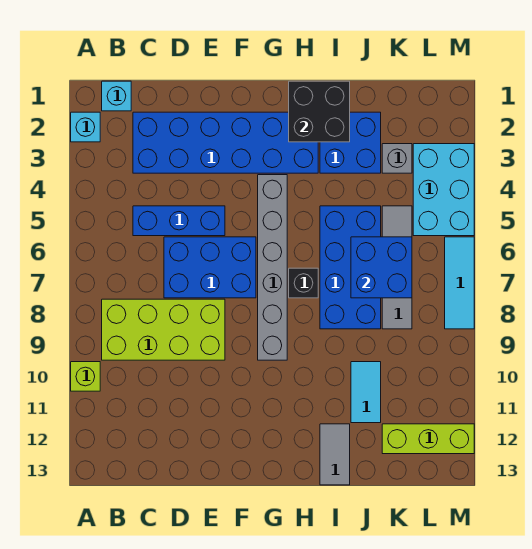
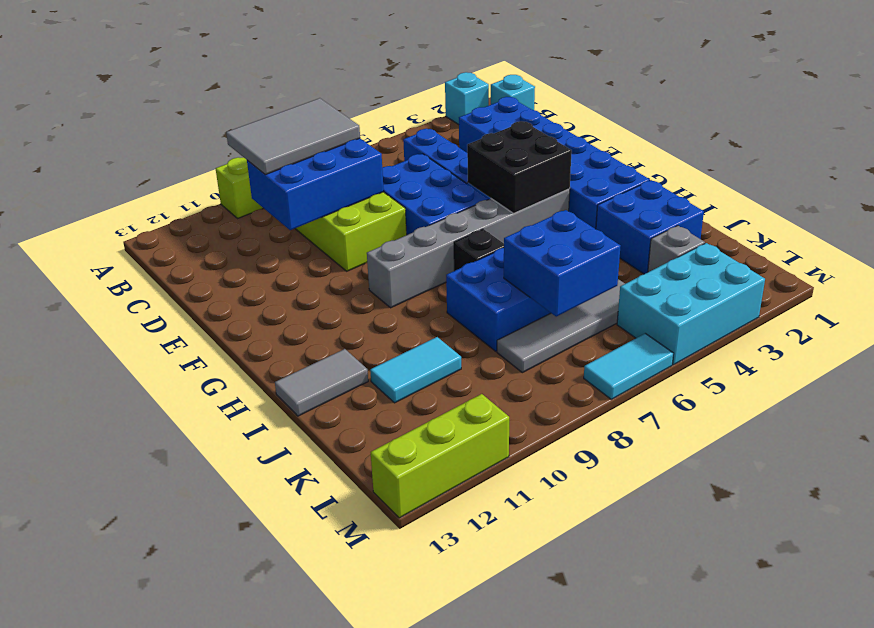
none -> grey 2x3 tile [226,98,360,175]
none -> blue 2x3 brick [247,138,384,230]
black 2x2 brick [289,81,350,142] -> black 2x2 brick moved to [467,121,572,213]
lime 1x3 brick [382,424,474,454] -> lime 1x3 brick turned to [371,394,509,518]
cyan 1x3 tile [445,237,474,329] -> cyan 1x2 tile [584,333,674,399]

